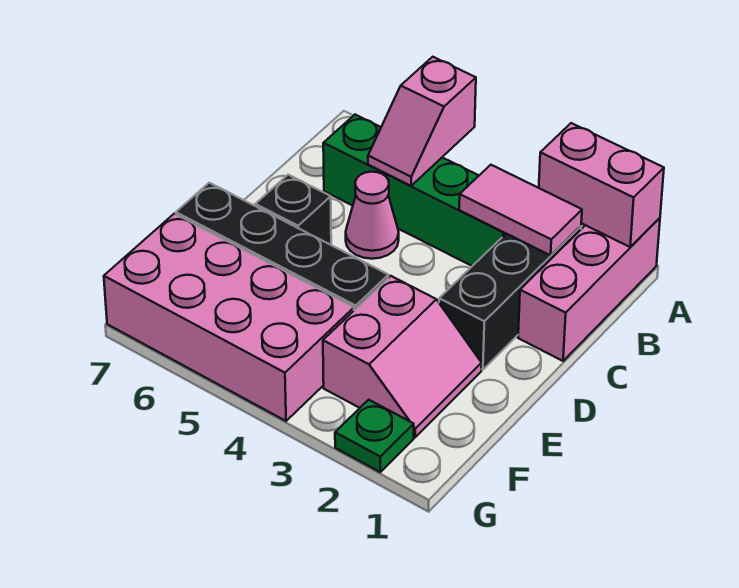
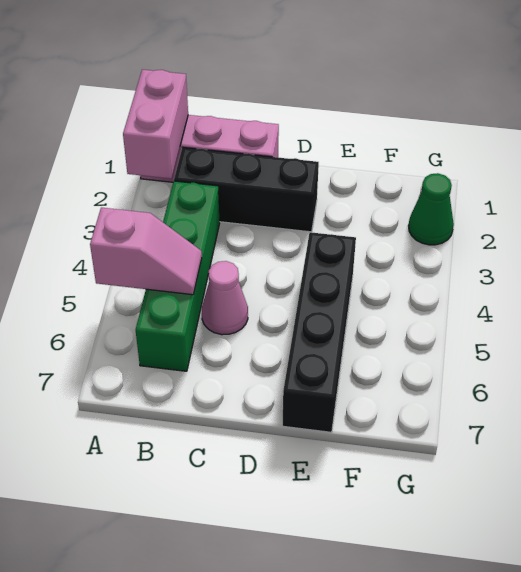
pink 1x2 tile [459,165,582,255] -> none
black 1x1 brick [255,175,331,245] -> none
pink 2x2 slope [323,276,482,437] -> none
pink 2x4 brick [104,214,354,421] -> none
green 1x1 plate [335,400,414,472] -> green 1x1 cone [409,173,454,245]

